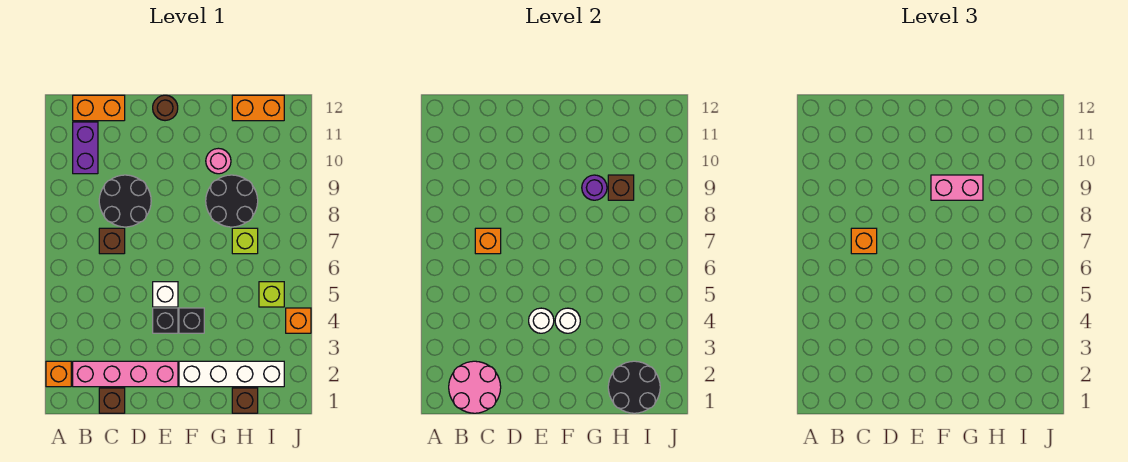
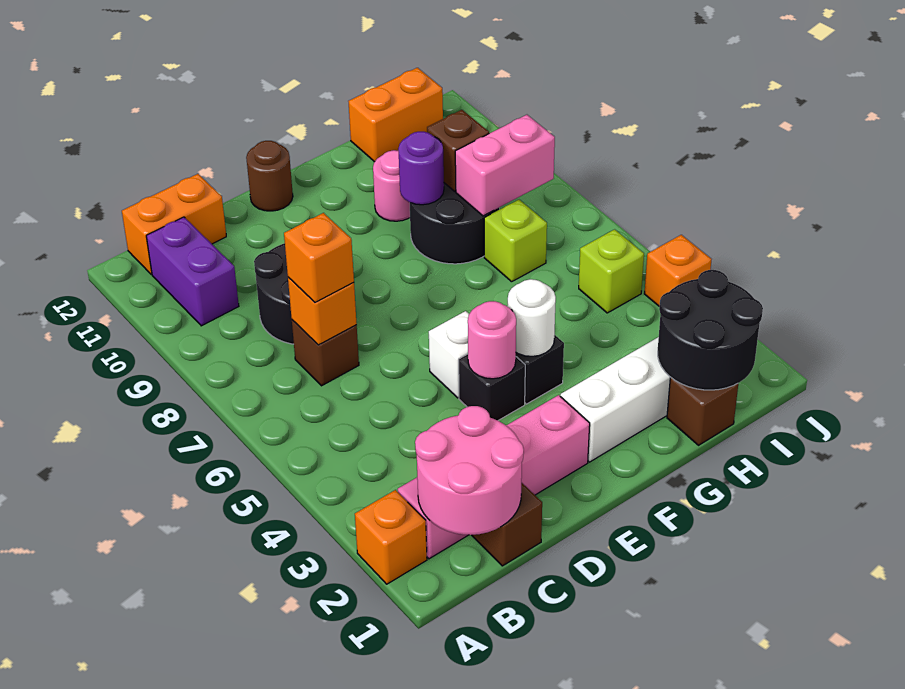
white 1x1 round brick [529,308,554,333] -> pink 1x1 round brick [468,301,516,379]
pink 1x2 brick [931,175,983,200] -> pink 1x2 brick moved to [455,115,555,216]

